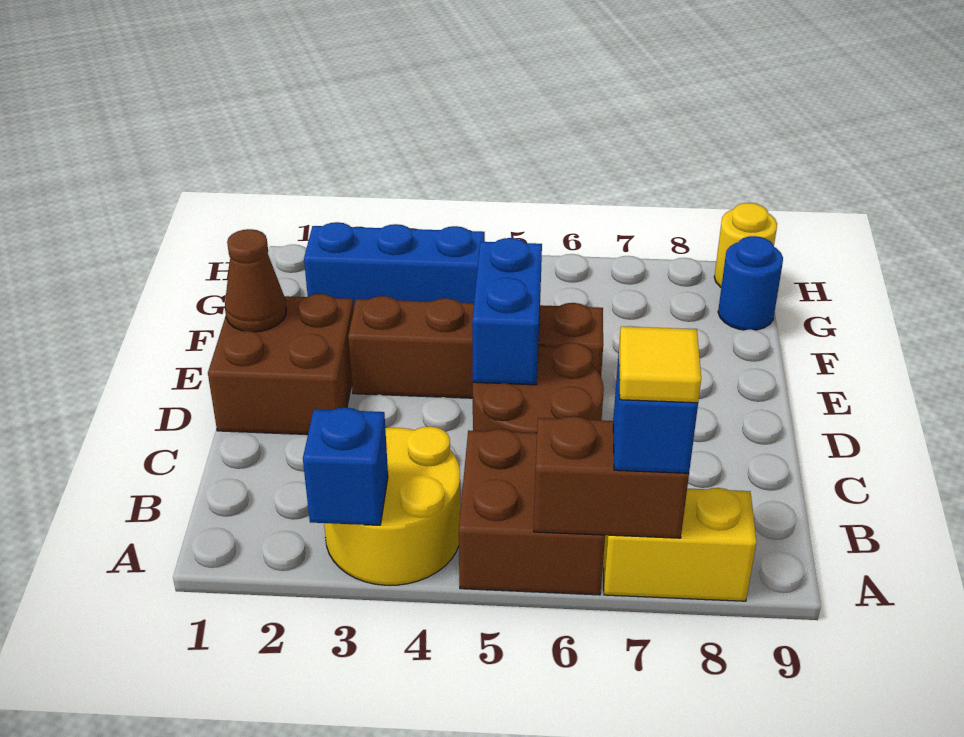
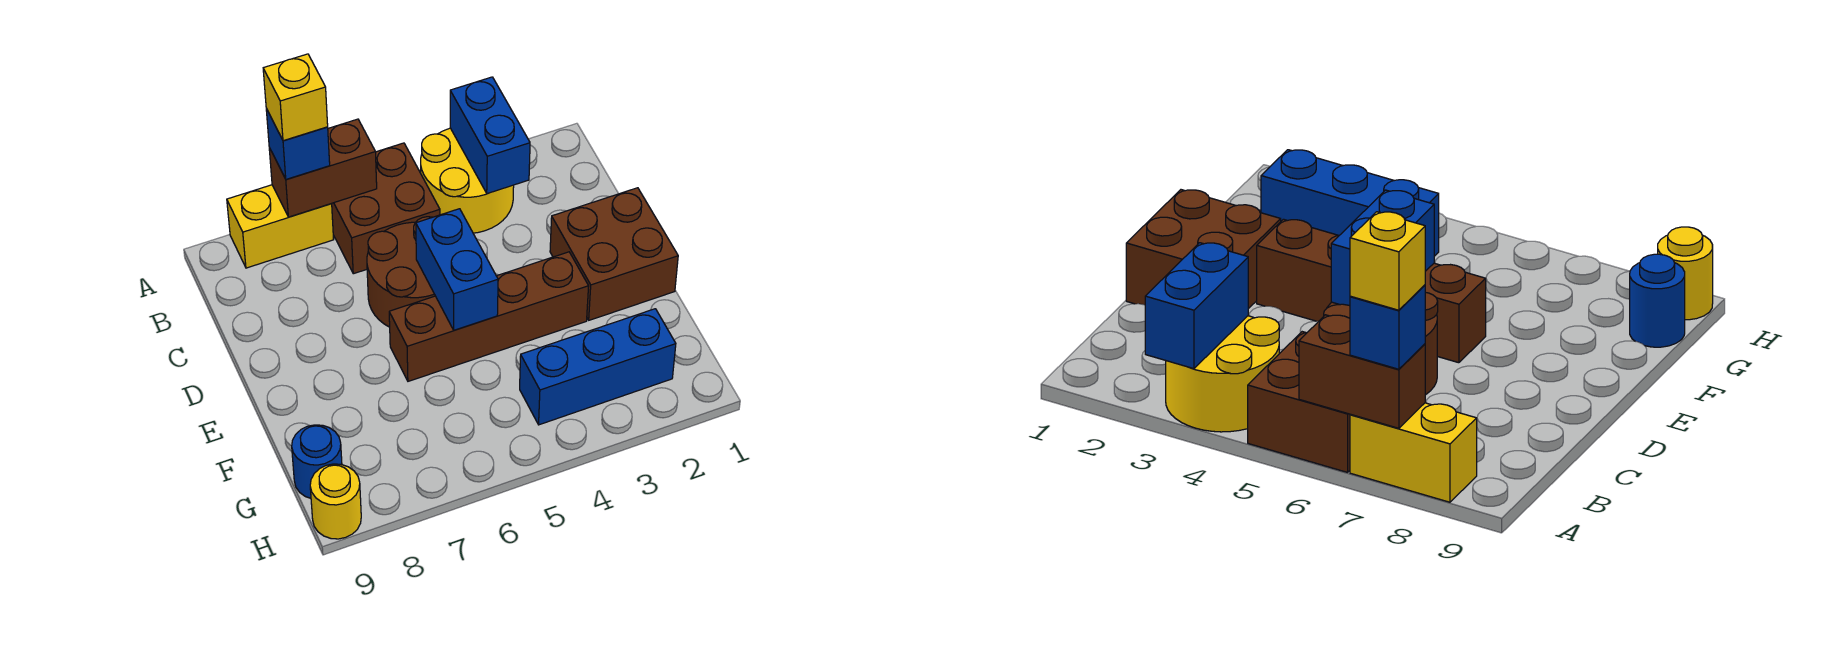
blue 1x1 brick [303,408,388,525] -> blue 1x2 brick [450,77,530,194]
yellow 1x1 tile [619,326,701,403] -> yellow 1x1 brick [263,54,328,141]
brown 1x1 cone [225,229,286,332] -> none

